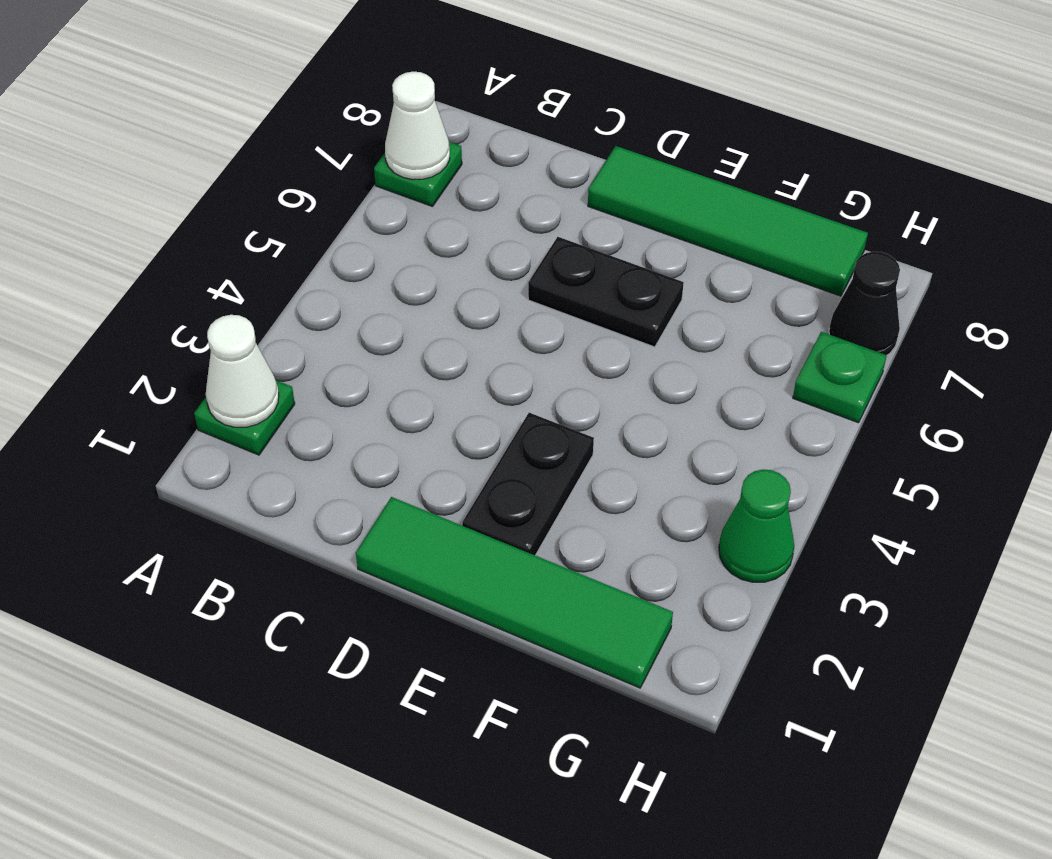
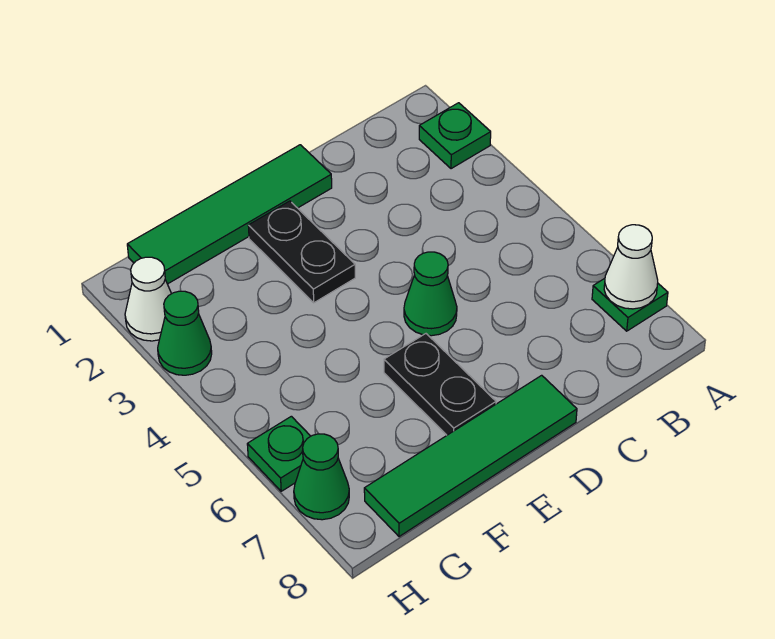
white 1x1 cone [206,315,279,427] -> white 1x1 cone moved to [125,257,171,341]
none -> green 1x1 cone [404,252,457,336]
black 1x2 plate [528,237,684,347] -> black 1x2 plate turned to [384,334,496,435]
black 1x1 cone [829,252,900,355] -> green 1x1 cone [294,434,349,520]

